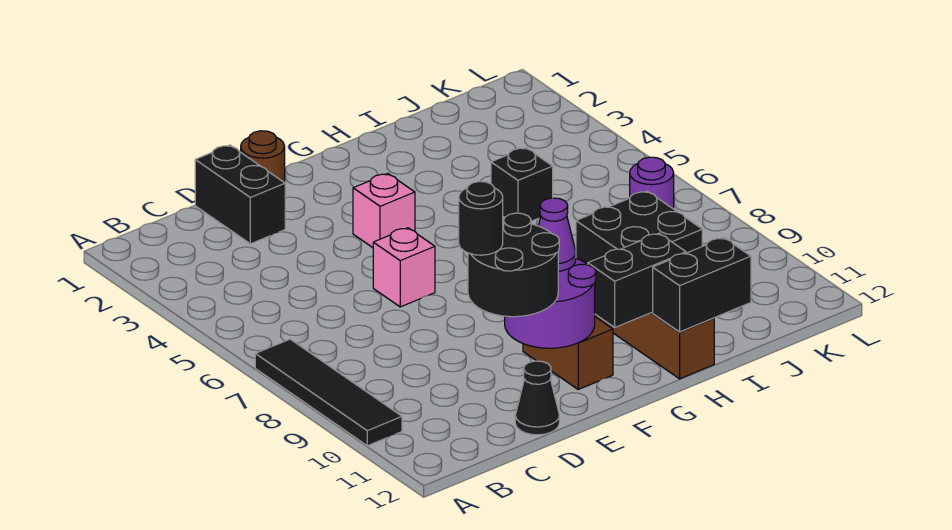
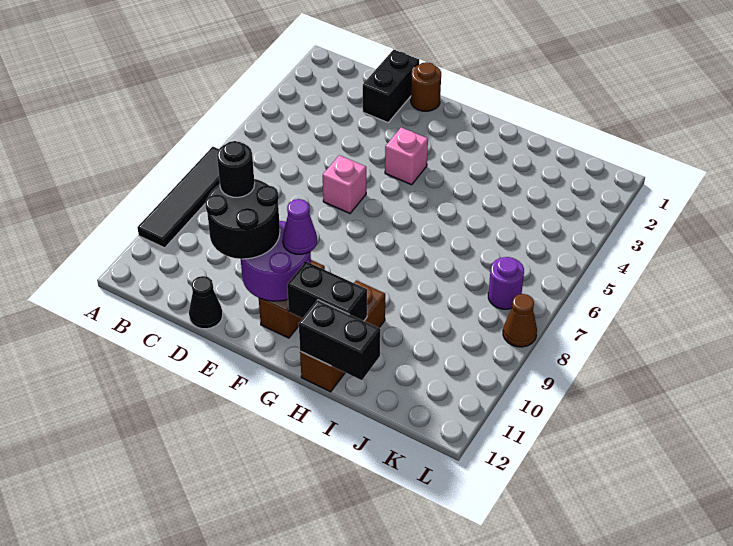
black 1x1 brick [491,148,553,221] -> none
black 2x2 brick [576,191,702,265] -> none
none -> brown 1x1 cone [503,294,537,347]

